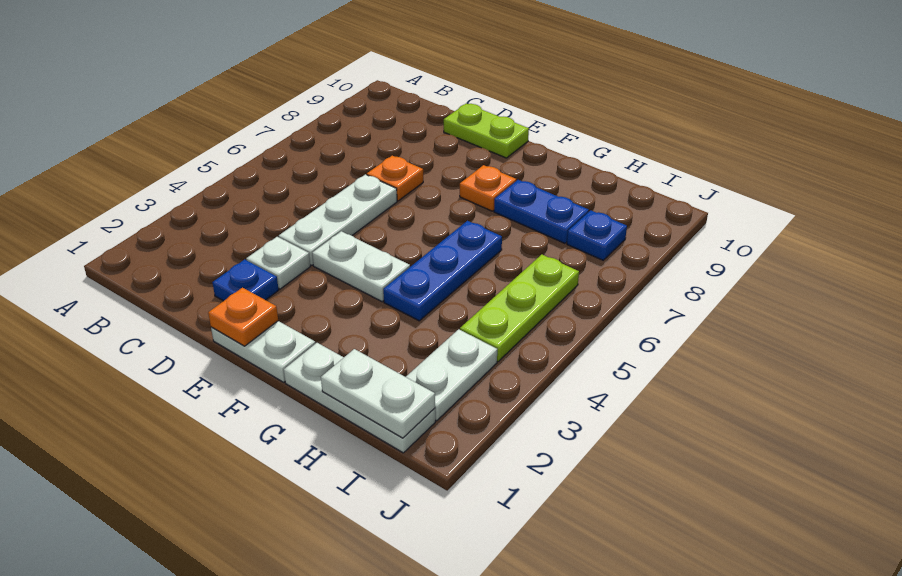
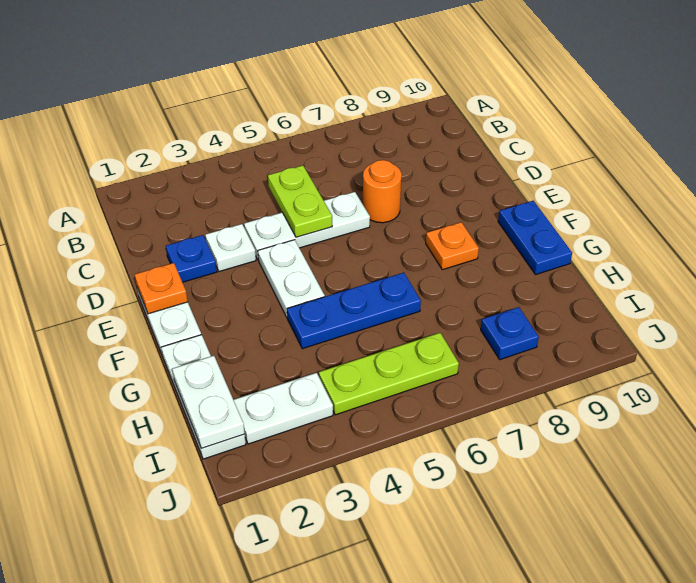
orange 1x1 plate [367,156,423,201] -> orange 1x1 round brick [363,160,402,223]
lime 1x2 plate [444,104,529,158] -> lime 1x2 plate moved to [268,165,332,237]
blue 1x2 plate [494,180,589,243] -> blue 1x2 plate moved to [498,201,572,274]

